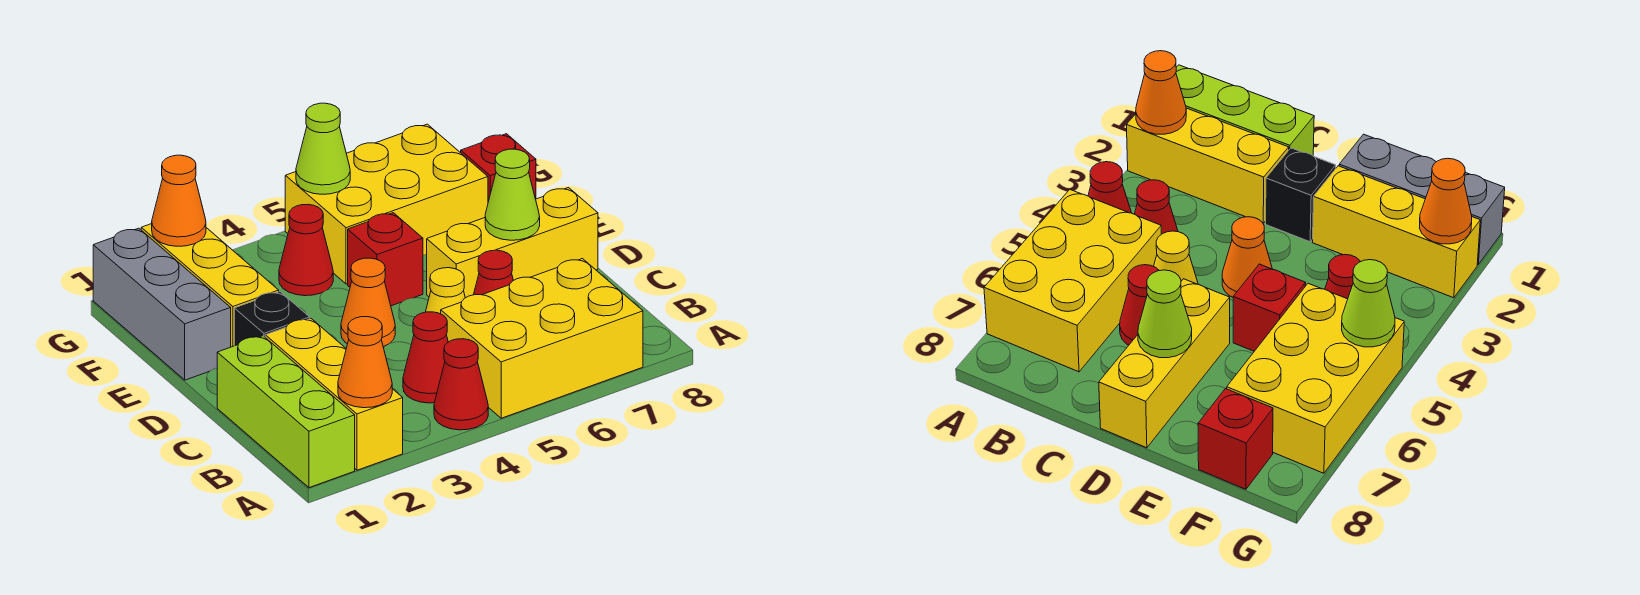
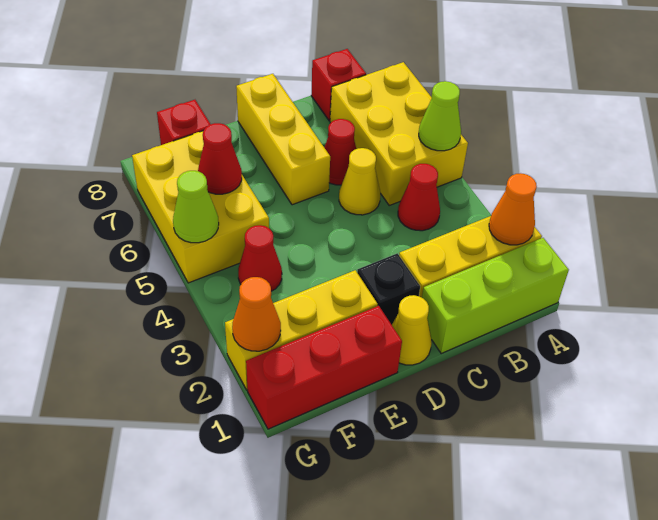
red 1x1 cone [434,339,488,430] -> red 1x1 cone moved to [198,123,242,194]
none -> yellow 1x1 cone [392,295,432,365]
orange 1x1 cone [341,258,395,347] -> none
lime 1x1 cone [485,149,540,240] -> lime 1x1 cone moved to [419,81,461,151]
grey 1x3 brick [93,228,231,380] -> red 1x3 brick [246,306,402,429]
red 1x1 brick [348,213,423,306] -> red 1x1 brick moved to [311,49,366,121]

